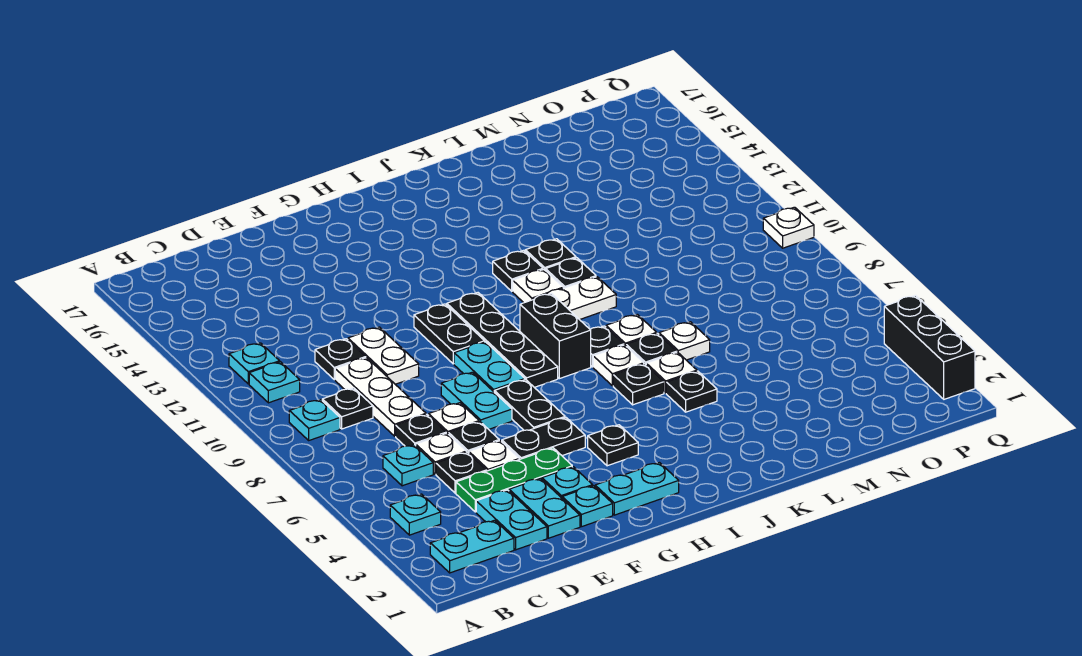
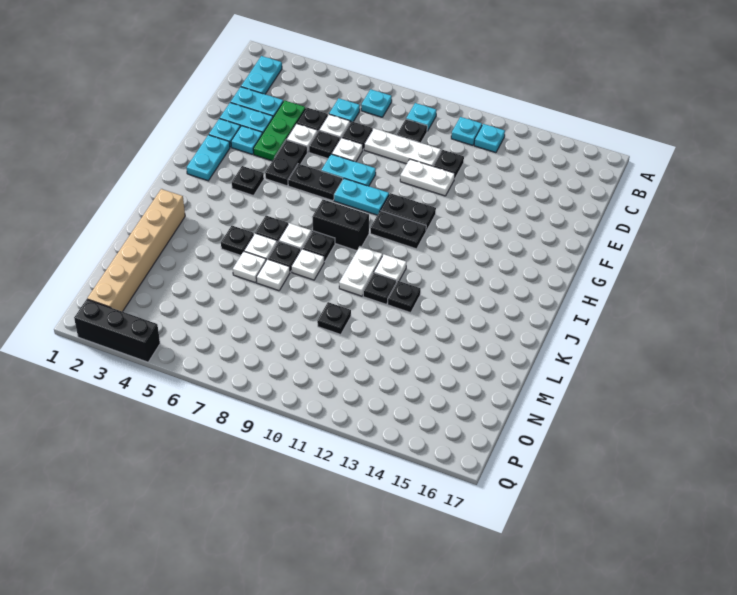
cyan 1x1 plate [390,494,441,535] -> cyan 1x1 plate moved to [361,89,392,117]
black 1x4 plate [447,293,558,387] -> black 1x2 plate [370,211,426,249]
black 1x1 plate [493,250,543,291] -> black 1x1 plate moved to [317,302,351,335]
none -> tan 1x6 brick [87,189,185,312]
white 1x1 plate [763,207,814,248] -> white 1x1 plate moved to [233,251,266,283]

